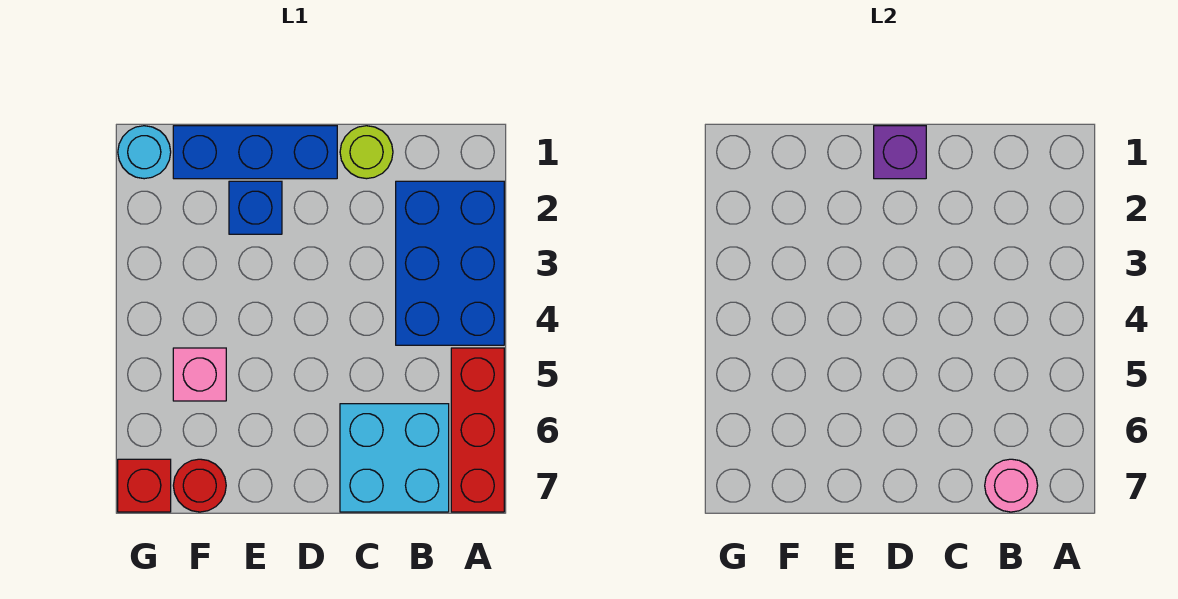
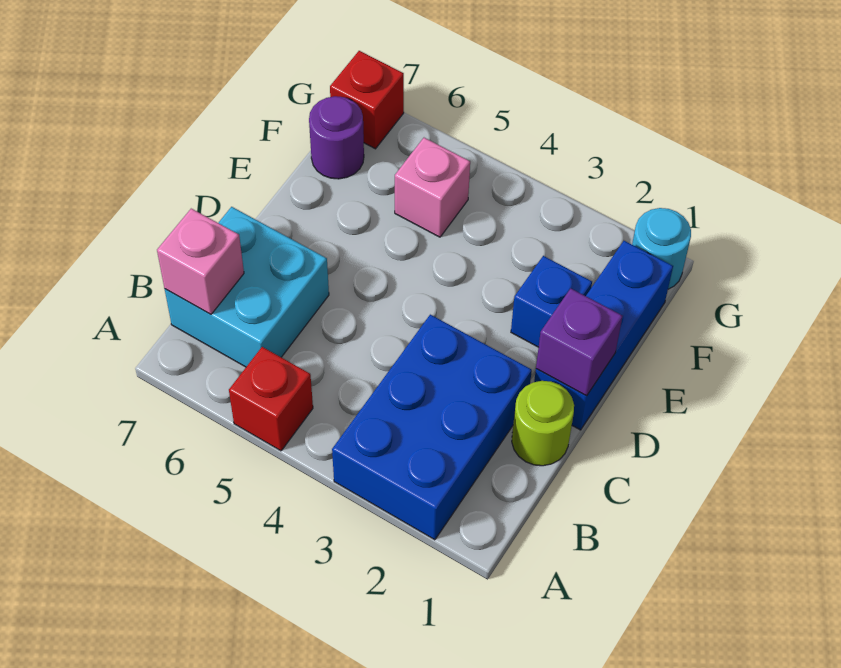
blue 2x3 brick [396,181,504,345] -> blue 2x3 brick turned to [332,315,532,540]
red 1x3 brick [451,348,504,512] -> red 1x1 brick [229,347,313,451]
pink 1x1 round brick [985,459,1038,512] -> pink 1x1 brick [157,209,244,314]
red 1x1 round brick [173,459,226,512] -> purple 1x1 round brick [309,96,364,179]

